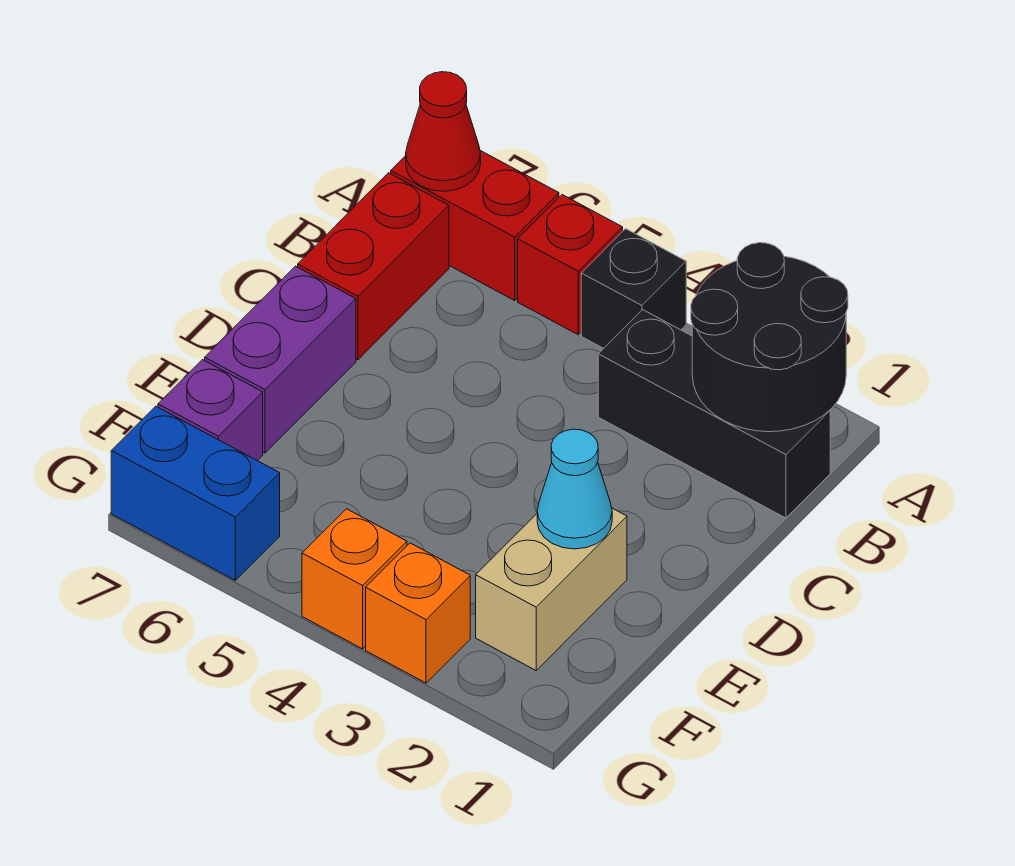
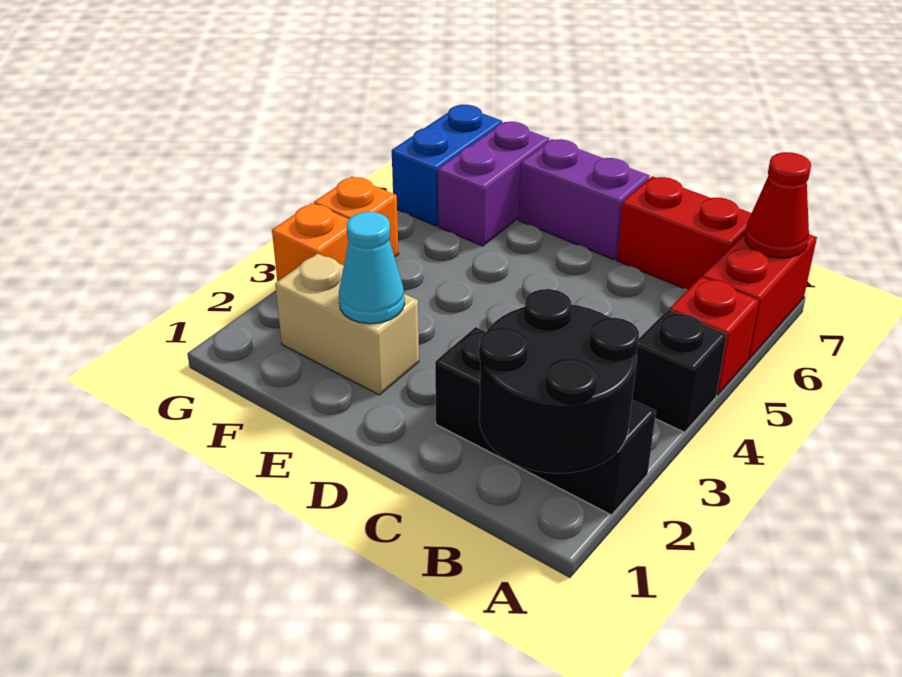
black 1x3 brick [598,310,830,518] -> black 1x3 brick turned to [435,327,656,515]
purple 1x1 brick [158,360,263,461] -> purple 1x2 brick [438,122,549,246]

